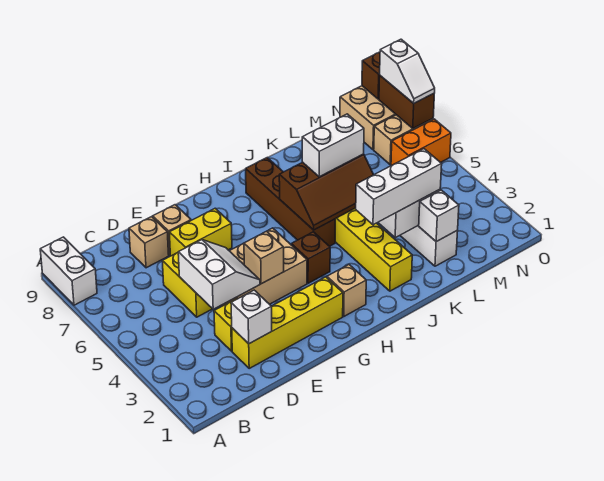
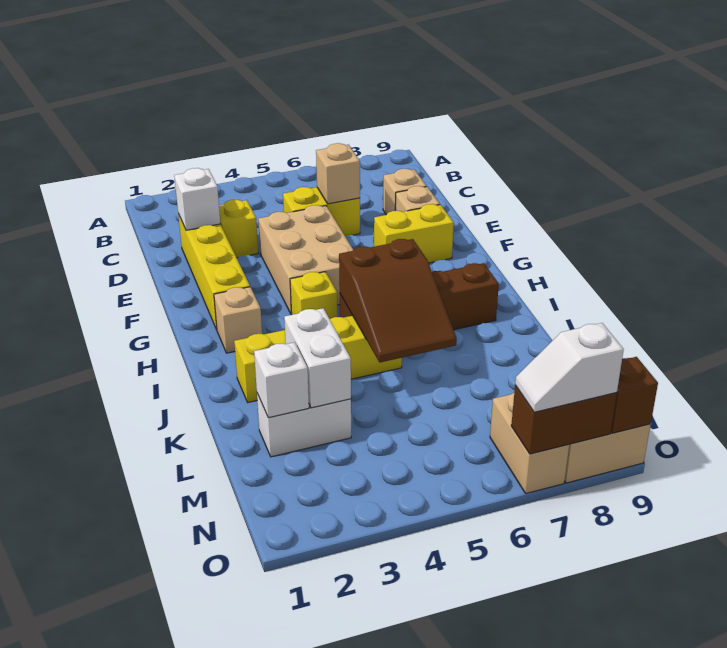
white 1x2 brick [40,237,97,305] -> none
white 2x2 slope [178,240,260,309] -> none
yellow 1x2 brick [169,208,232,256] -> yellow 1x2 brick turned to [374,204,454,263]
tan 1x1 brick [244,231,284,284] -> tan 1x1 brick moved to [316,143,360,204]
brown 1x1 brick [291,232,330,283] -> yellow 1x1 brick [290,272,338,319]
brown 2x3 slope [279,154,374,230] -> brown 2x3 slope turned to [339,239,457,362]
white 1x3 brick [356,149,442,225] -> none
white 1x2 brick [302,114,364,177] -> none
orange 1x2 brick [391,119,451,166] -> none

